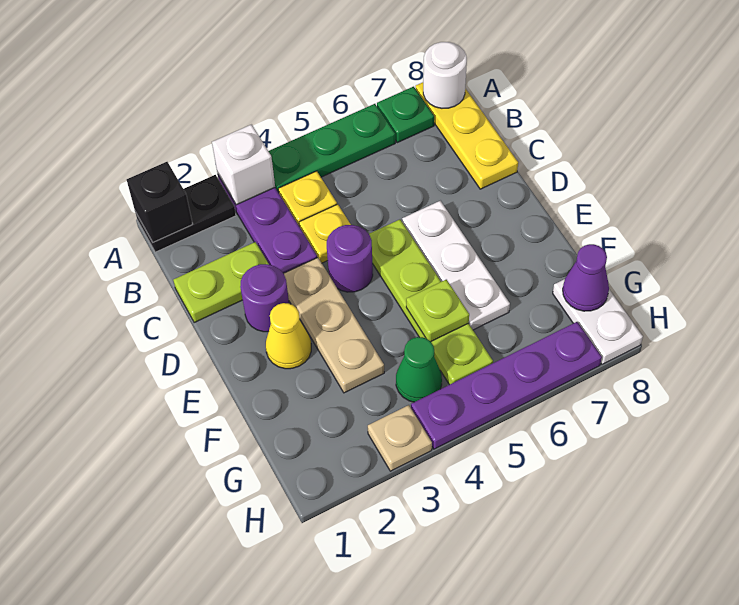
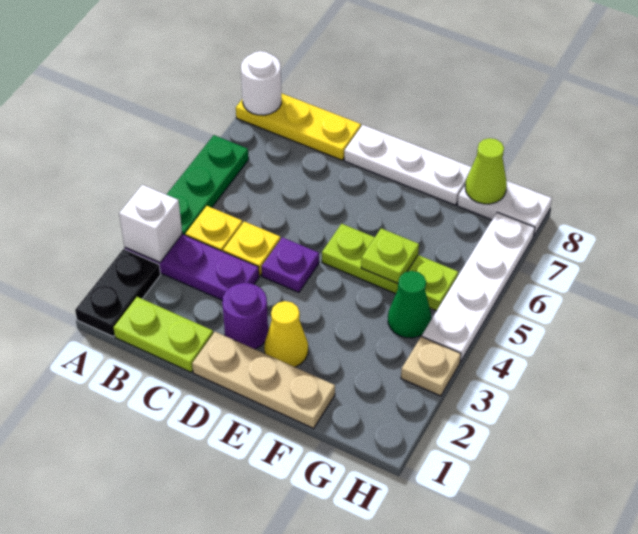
black 1x1 brick [127,162,193,242] -> none
green 1x1 plate [377,87,434,143] -> none
lime 1x2 plate [173,242,269,323] -> lime 1x2 plate turned to [113,297,213,372]
tan 1x3 plate [283,257,384,393] -> tan 1x3 plate moved to [192,332,335,428]
purple 1x1 round brick [327,225,373,292] -> purple 1x1 plate [262,237,319,292]
lime 1x4 plate [369,220,493,385] -> lime 1x3 plate [322,224,458,311]
white 1x3 plate [402,201,510,330] -> white 1x3 plate moved to [344,125,471,205]
purple 1x1 cone [563,244,609,311] -> lime 1x1 cone [465,138,507,204]
purple 1x4 plate [411,322,602,449] -> white 1x4 plate [422,212,535,362]

